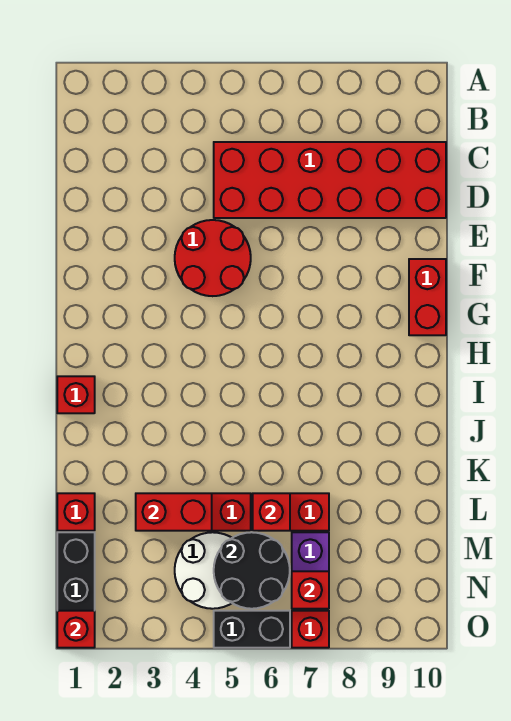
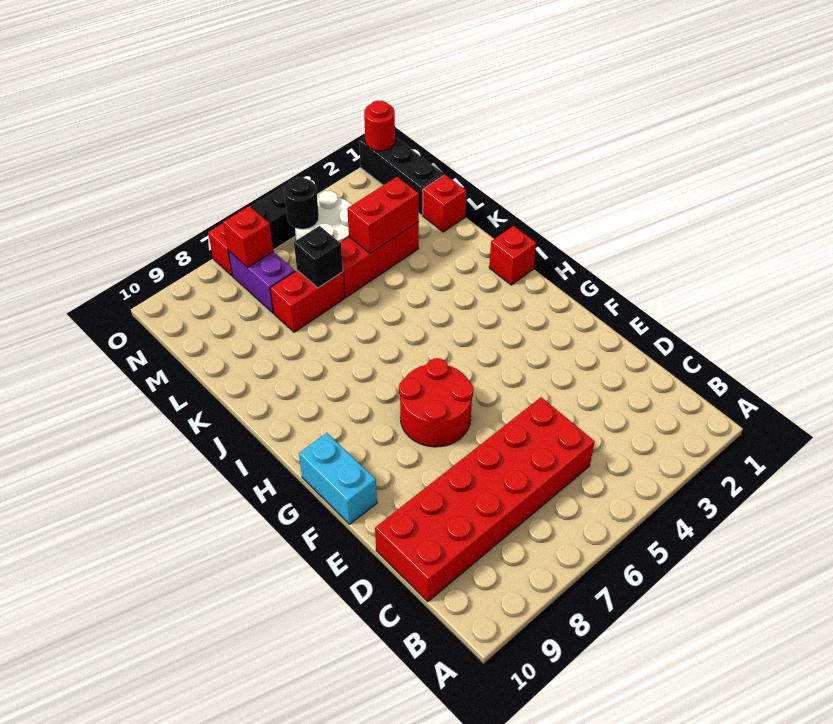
red 2x2 round brick [175,220,251,296] -> red 2x2 round brick moved to [399,358,473,447]
red 1x2 brick [409,259,446,335] -> cyan 1x2 brick [299,433,377,524]
red 1x1 brick [253,493,290,531] -> black 1x1 brick [294,226,343,288]
black 2x2 round brick [214,532,290,609] -> black 1x1 round brick [284,177,319,229]
red 1x1 brick [57,611,95,648] -> red 1x1 round brick [364,101,395,151]

